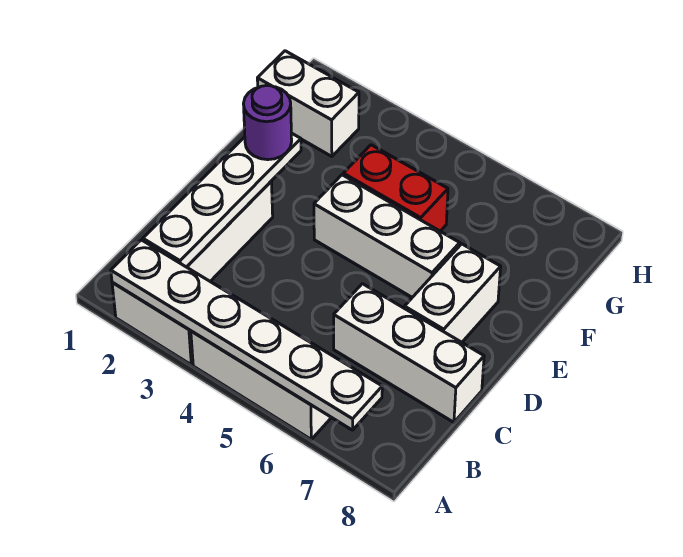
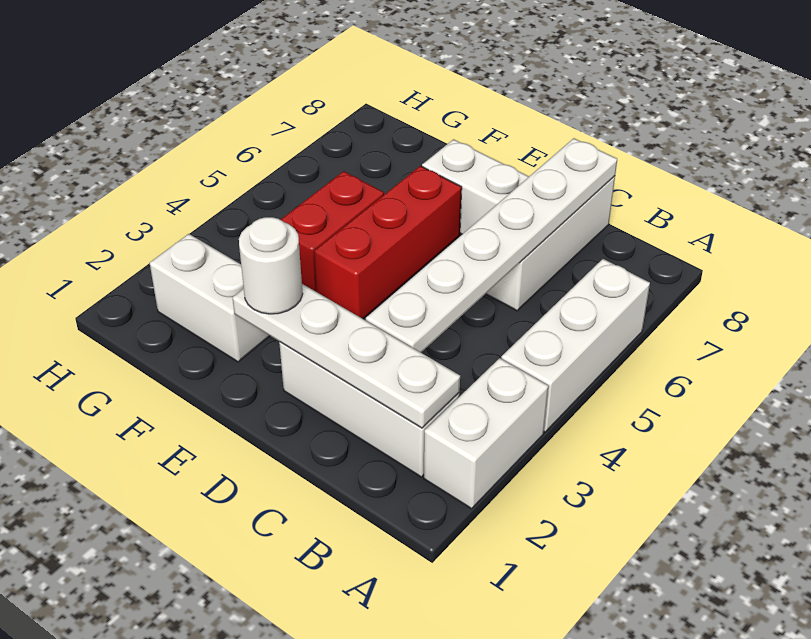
white 1x6 plate [111,240,382,430] -> white 1x6 plate moved to [366,138,617,352]
purple 1x1 round brick [243,85,292,160] -> white 1x1 round brick [239,217,303,314]
white 1x3 brick [314,175,460,297] -> red 1x3 brick [314,166,462,319]
white 1x2 brick [257,51,359,156] -> white 1x2 brick turned to [150,234,270,362]

